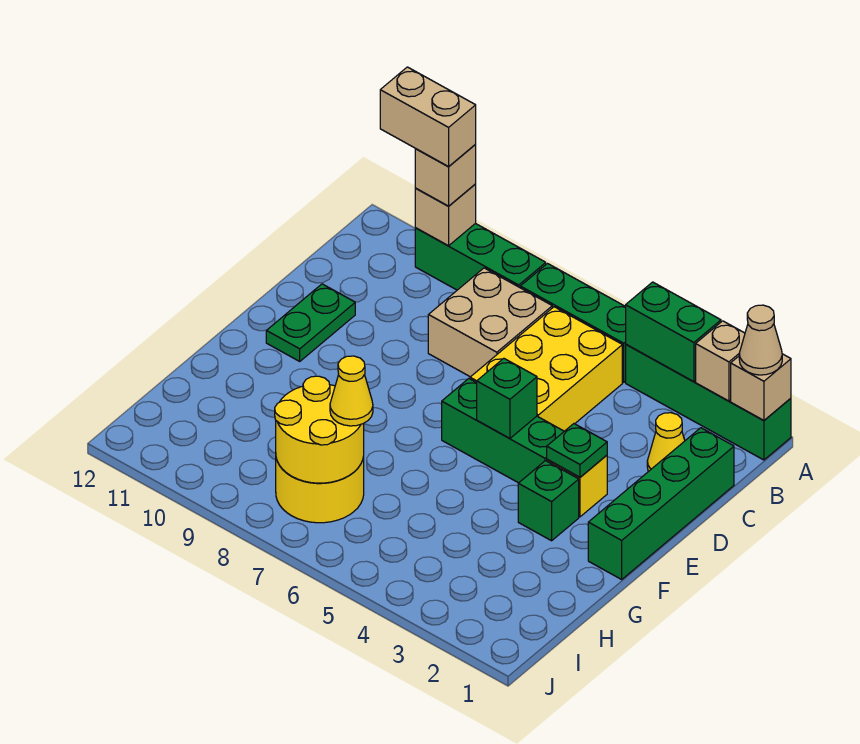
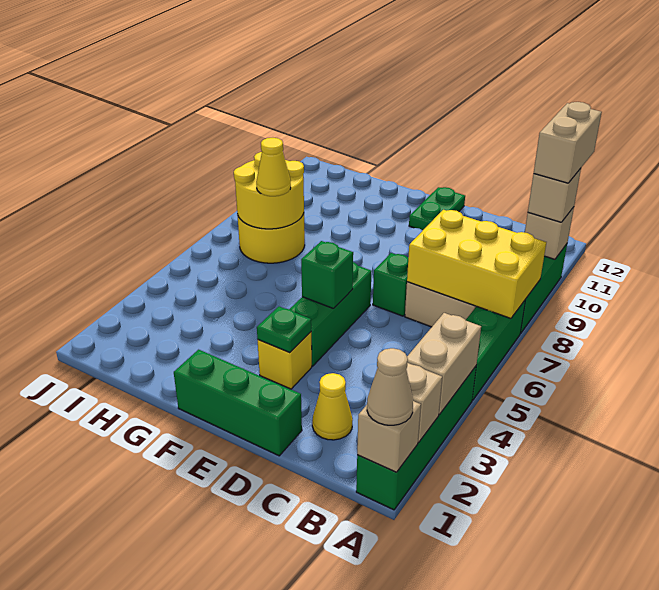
green 1x2 brick [626,282,721,382] -> tan 1x2 brick [407,313,481,415]
yellow 2x3 brick [470,307,622,431] -> yellow 2x3 brick moved to [407,210,546,318]
green 1x4 brick [588,428,734,579] -> green 1x3 brick [174,350,302,456]
green 1x2 plate [266,284,355,361] -> green 1x2 plate turned to [409,187,465,230]
green 1x1 brick [518,461,579,541] -> green 1x1 brick moved to [373,253,408,316]

